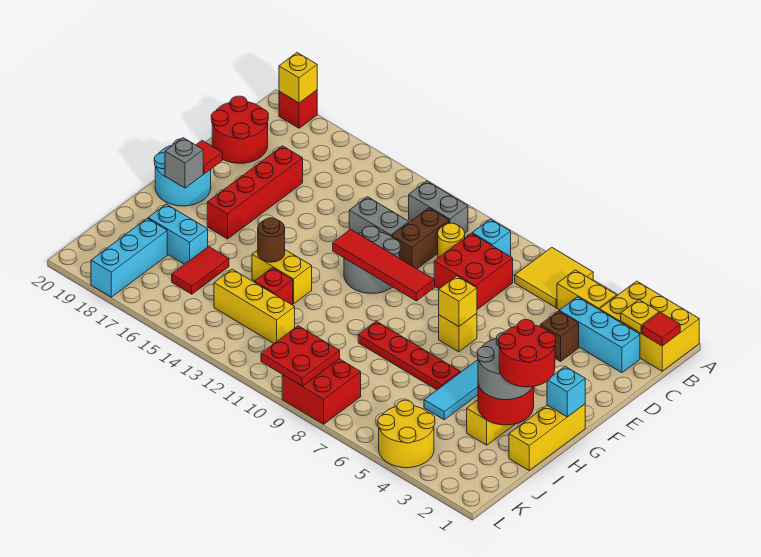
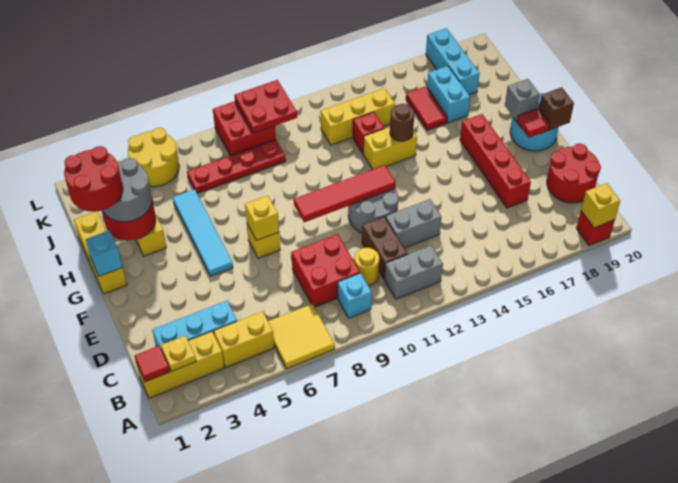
yellow 2x3 brick [600,281,699,371] -> yellow 1x3 brick [136,331,224,398]
brown 1x1 brick [540,311,579,361] -> brown 1x1 brick moved to [539,87,574,130]
red 1x4 plate [358,321,460,390] -> red 1x4 plate moved to [187,140,286,193]
cyan 1x2 brick [148,204,208,264] -> cyan 1x2 brick turned to [427,66,470,123]

